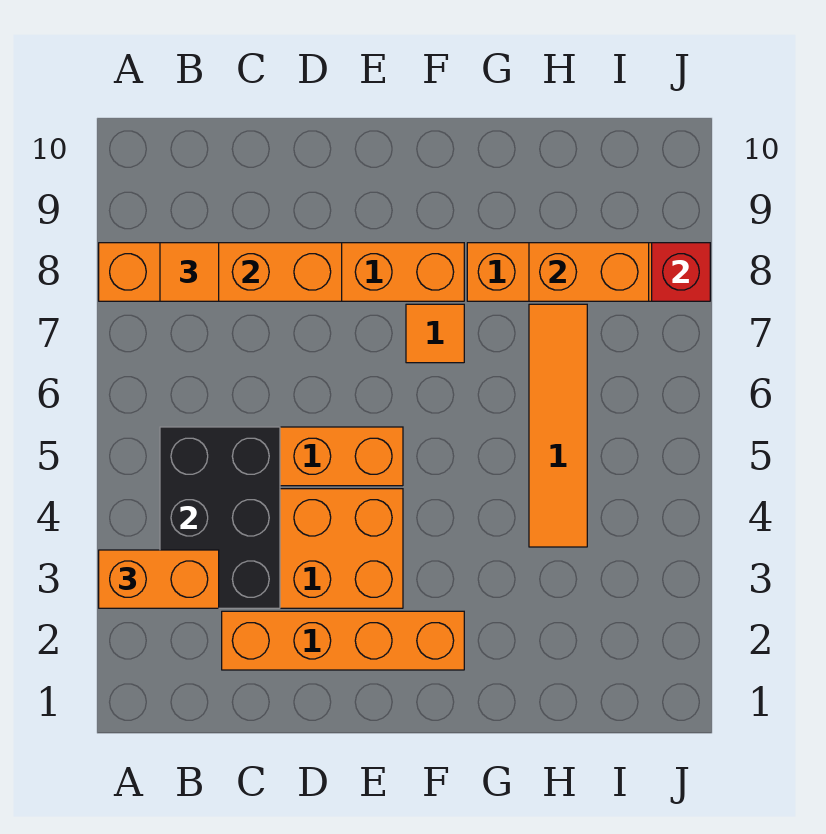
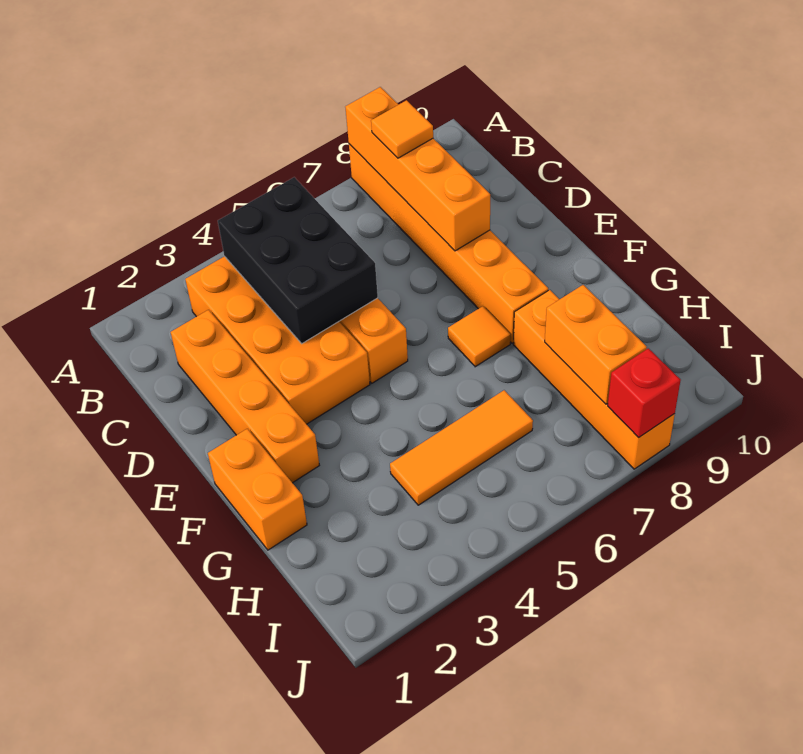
orange 1x2 brick [99,550,219,608] -> orange 1x2 brick moved to [208,429,307,550]
black 2x3 brick [160,427,280,608] -> black 2x3 brick turned to [218,177,378,344]
orange 1x4 tile [529,304,587,547] -> orange 1x3 tile [390,390,533,505]

